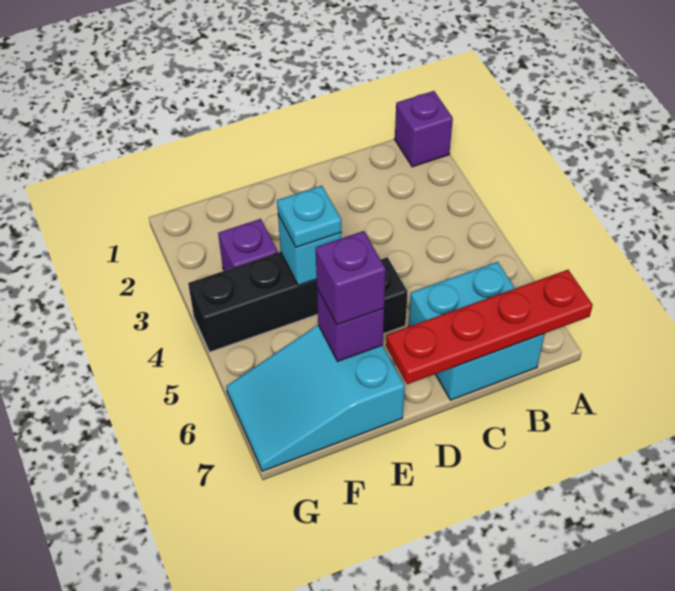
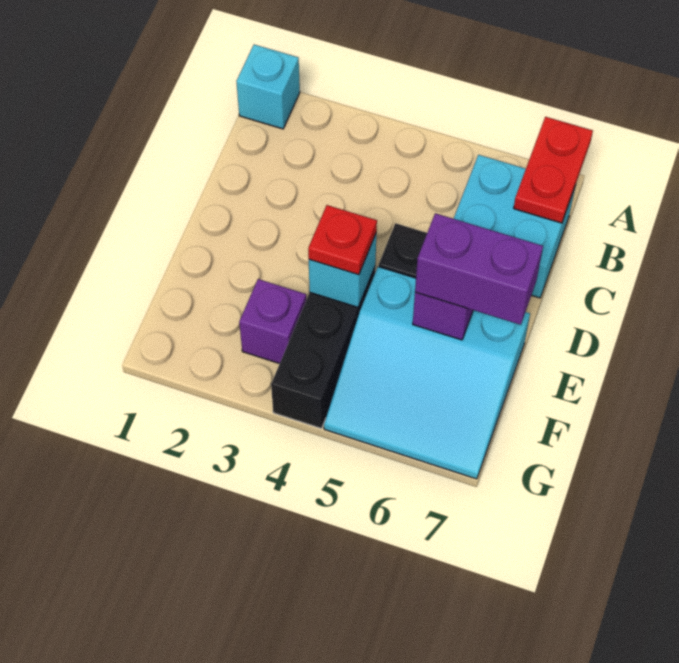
purple 1x1 brick [395,91,453,167] -> cyan 1x1 brick [236,45,300,129]
red 1x4 plate [386,270,593,384] -> red 1x2 plate [514,117,593,223]
cyan 1x1 plate [277,186,341,247] -> red 1x1 plate [308,205,377,275]
cyan 2x3 slope [226,325,405,471] -> cyan 3x3 slope [324,267,530,479]
purple 1x1 brick [316,231,386,325] -> purple 1x2 brick [415,213,543,325]

